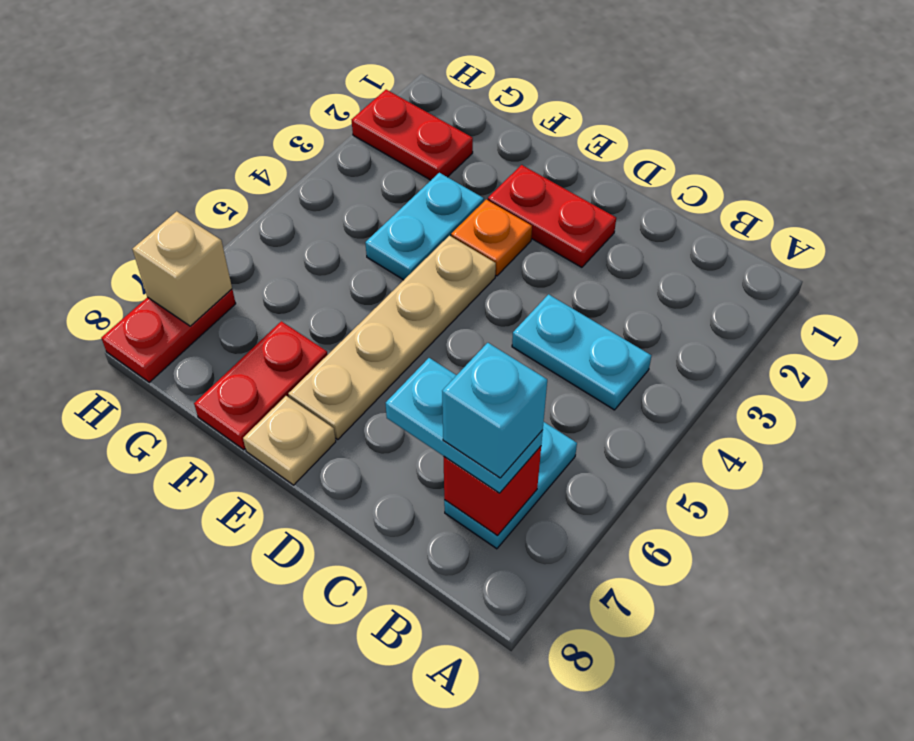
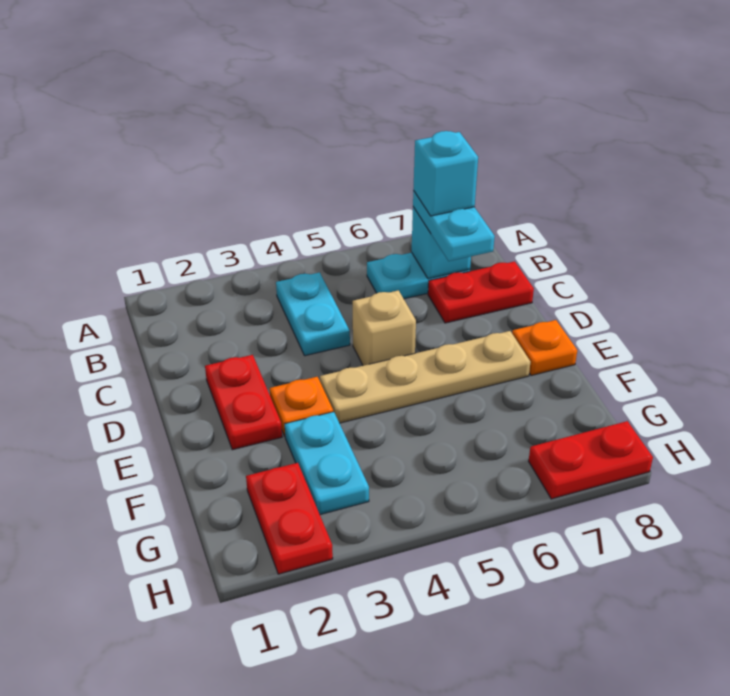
red 1x1 brick [444,446,541,536] -> cyan 1x1 brick [412,207,471,279]
tan 1x1 plate [243,396,336,485] -> orange 1x1 plate [512,320,577,376]
cyan 1x2 plate [365,173,484,280] -> cyan 1x2 plate turned to [285,412,369,515]
red 1x2 plate [194,321,328,450] -> red 1x2 plate moved to [428,261,534,323]
tan 1x1 brick [132,211,232,326] -> tan 1x1 brick moved to [352,290,416,366]

